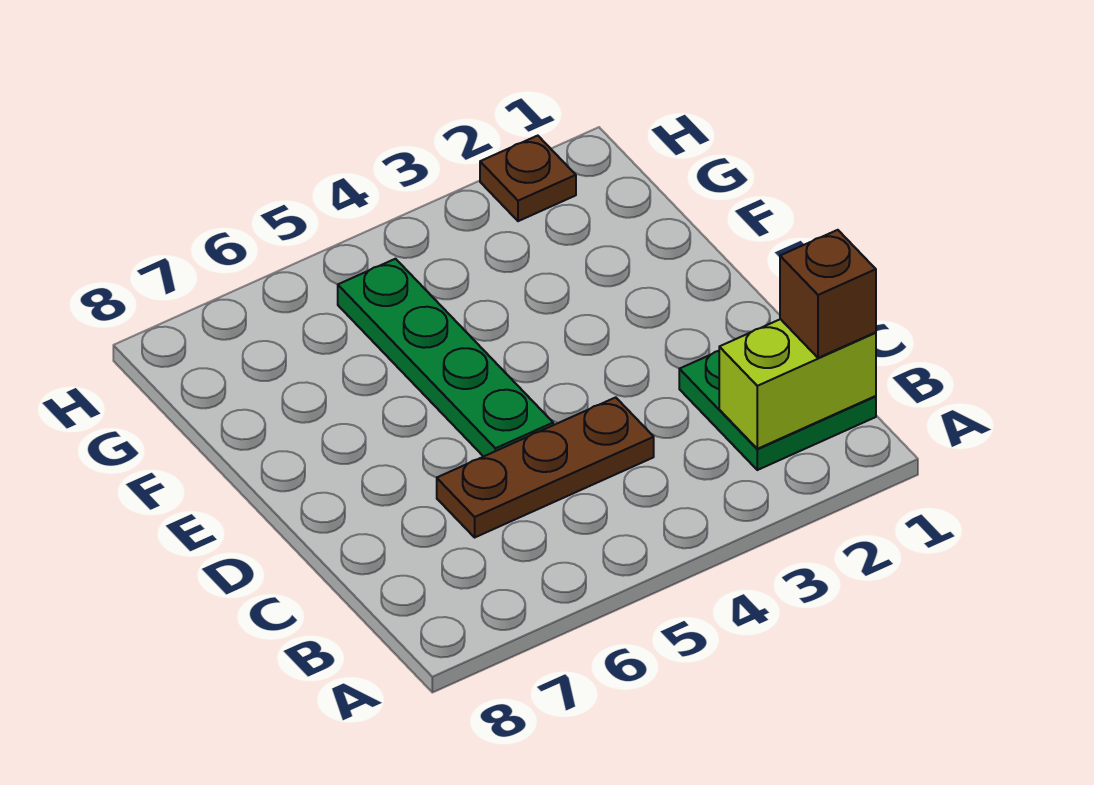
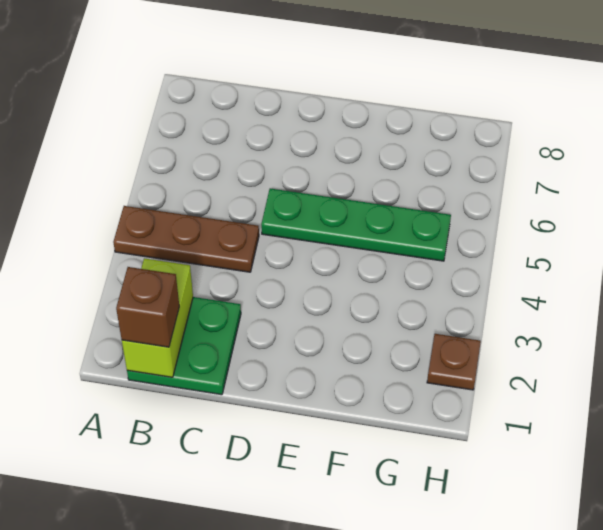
brown 1x3 plate [437,397,654,537] -> brown 1x3 plate turned to [113,206,259,272]

